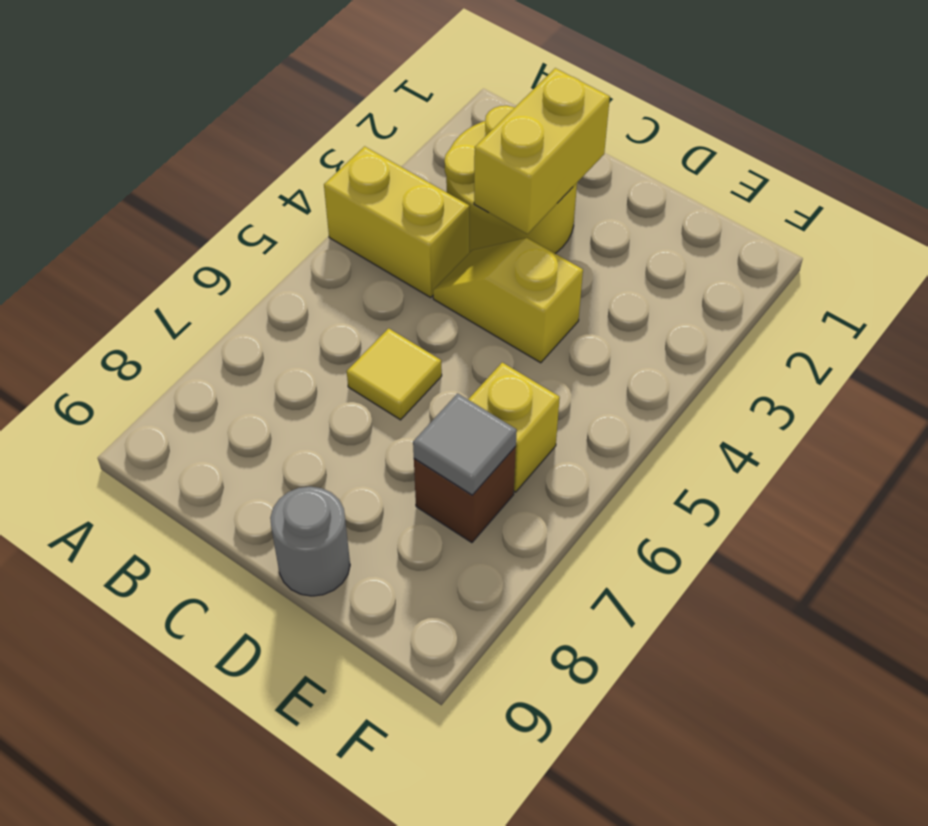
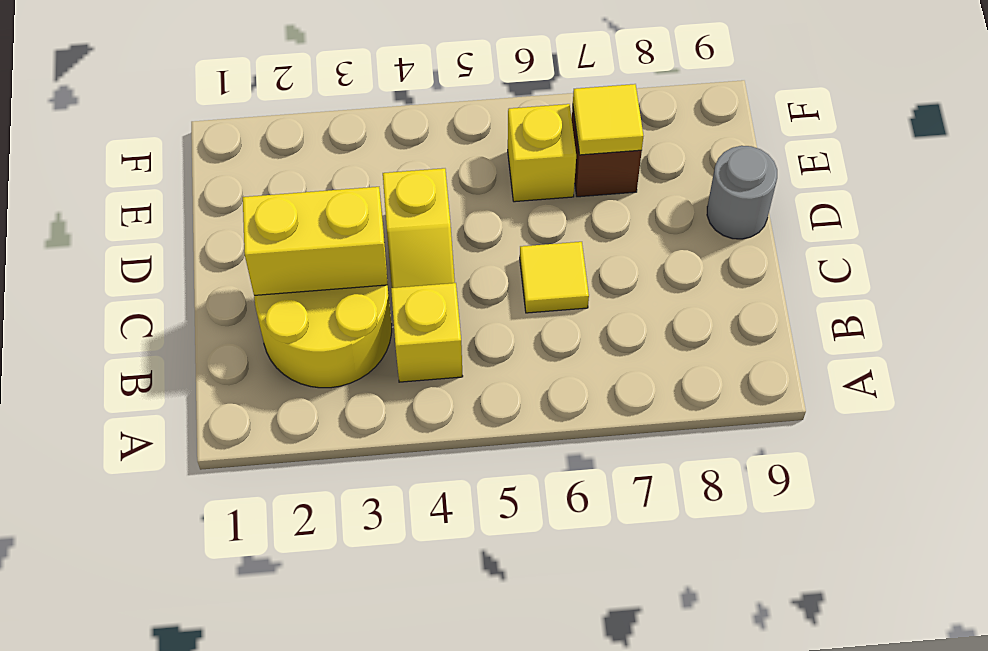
yellow 1x2 brick [324,146,470,297] -> yellow 1x1 brick [391,283,463,382]
grey 1x1 tile [413,393,517,495] -> yellow 1x1 tile [573,84,643,155]

